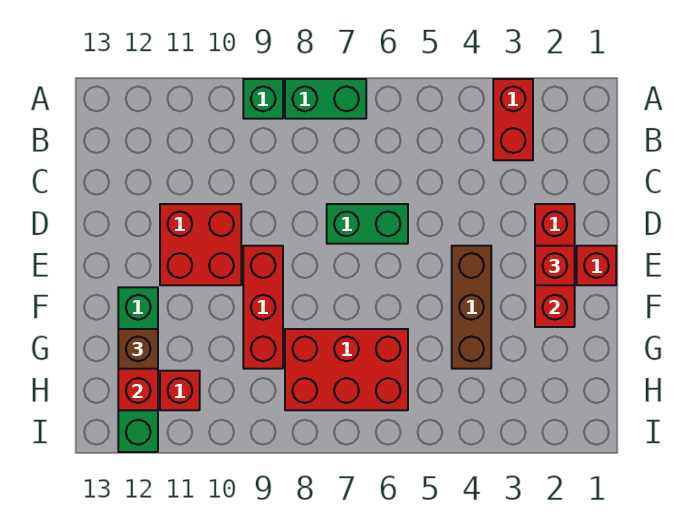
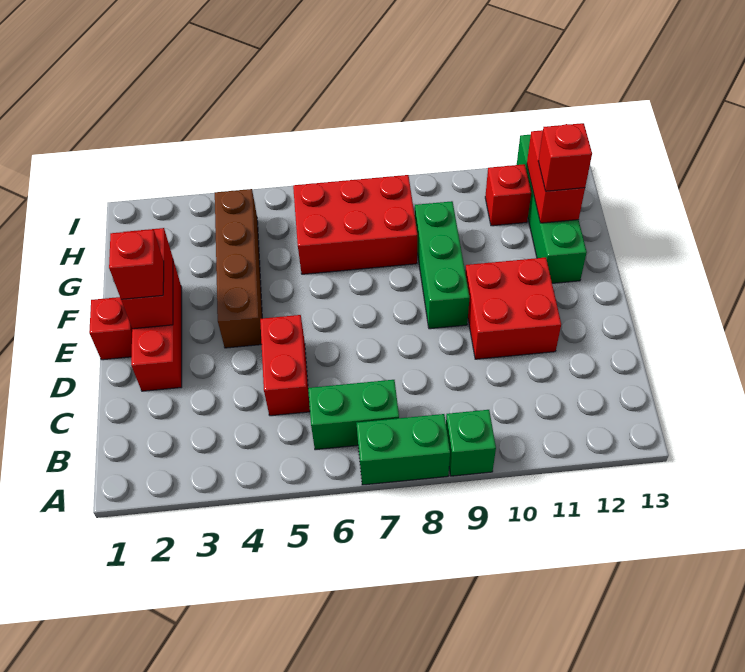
red 1x2 brick [493,79,533,160] -> red 1x2 brick moved to [260,315,310,416]
green 1x2 brick [327,204,408,244] -> green 1x2 brick moved to [308,380,399,450]
brown 1x3 brick [452,246,491,369] -> brown 1x4 brick [215,189,262,348]
red 1x3 brick [243,246,283,369] -> green 1x3 brick [415,201,470,329]
brown 1x1 brick [118,329,158,369] -> red 1x1 brick [538,123,592,191]

